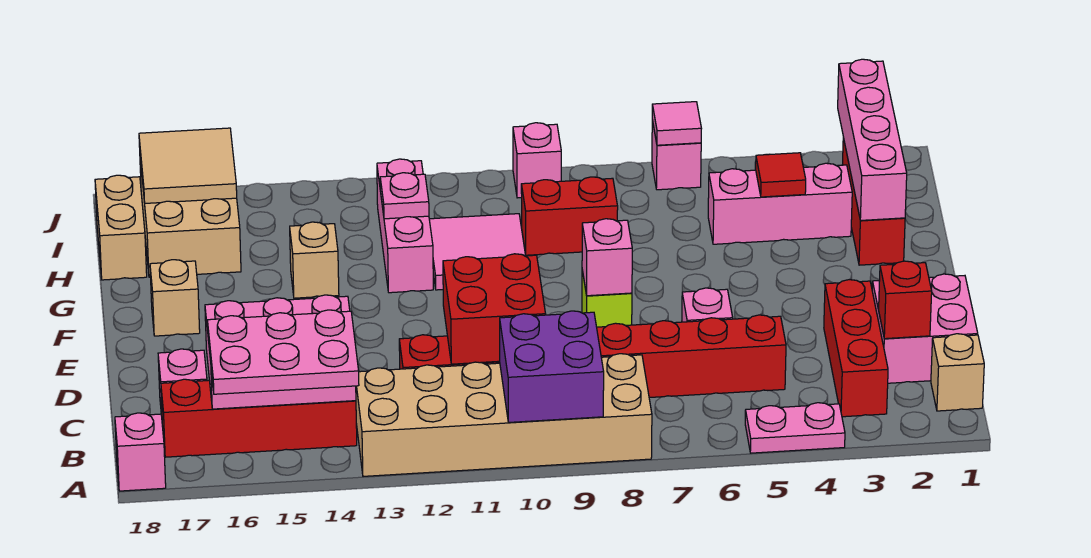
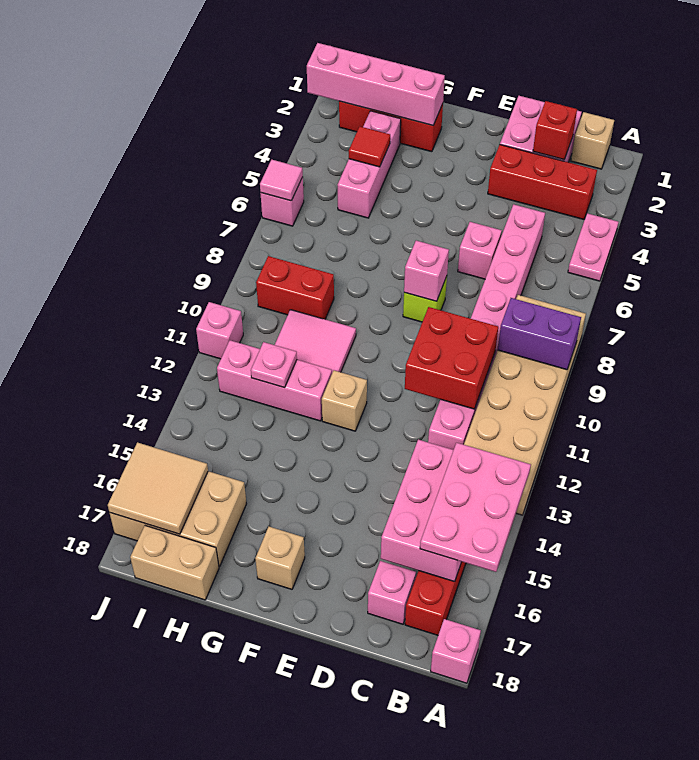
purple 2x2 brick [500,311,604,422] -> purple 1x2 brick [498,298,581,370]
red 1x8 brick [399,315,786,398] -> pink 1x8 brick [428,204,545,450]
tan 1x1 brick [290,222,339,298] -> tan 1x1 brick moved to [322,371,367,431]
red 1x2 brick [521,177,618,255] -> red 1x2 brick turned to [256,256,334,319]
pink 1x1 brick [513,123,561,198] -> pink 1x1 brick moved to [196,302,243,359]

